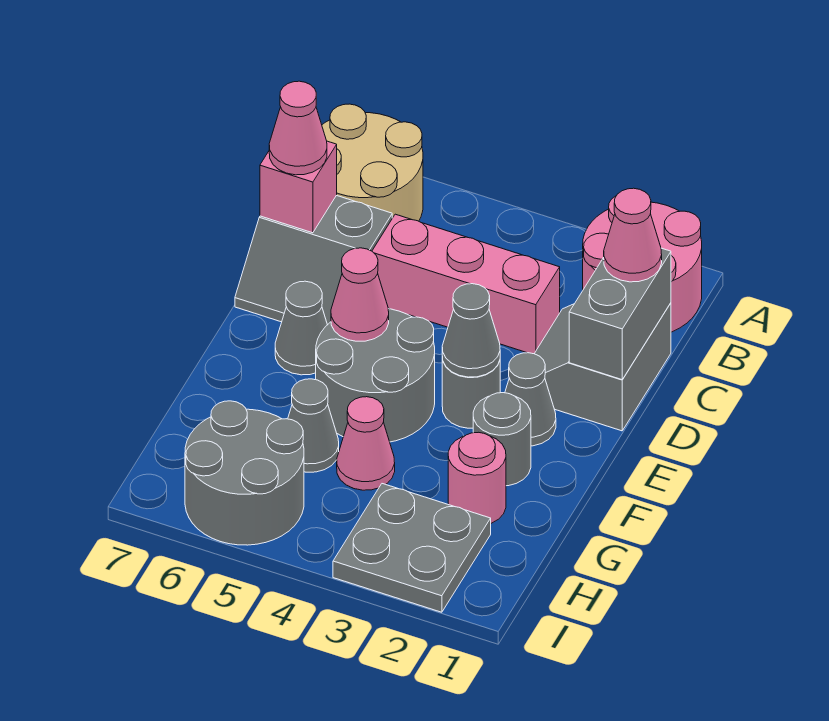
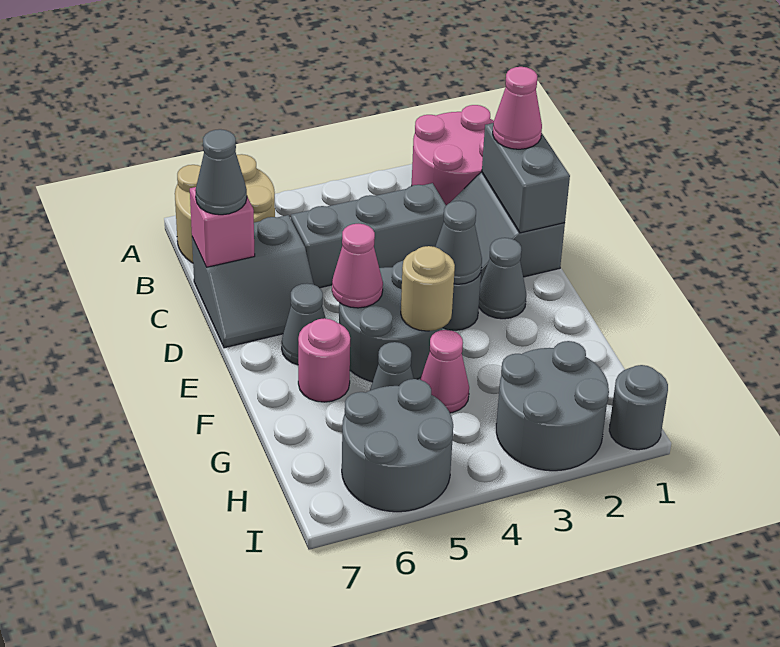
pink 1x3 brick [372,214,560,354] -> grey 1x3 brick [291,183,446,288]
pink 1x1 cone [269,81,327,175] -> grey 1x1 cone [195,129,247,215]
grey 1x1 round brick [473,393,531,486] -> grey 1x1 round brick moved to [609,365,668,450]
none -> tan 1x1 round brick [401,246,455,331]
pink 1x1 round brick [448,432,506,523] -> pink 1x1 round brick moved to [298,318,350,402]
grey 2x2 plate [333,484,491,612] -> grey 2x2 round brick [496,341,609,471]

